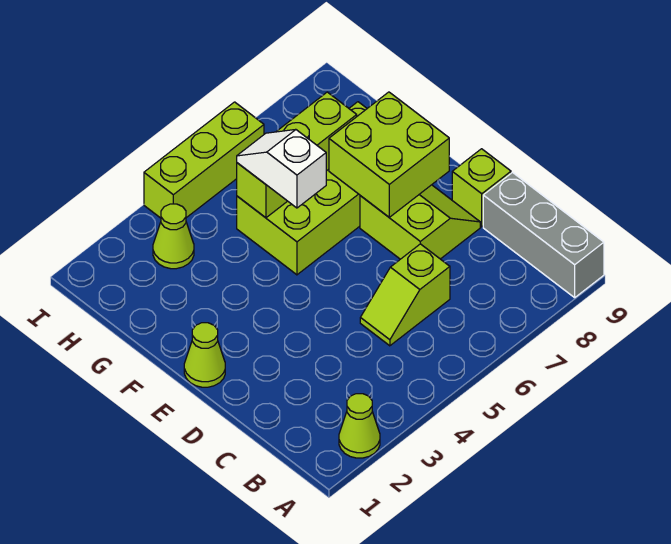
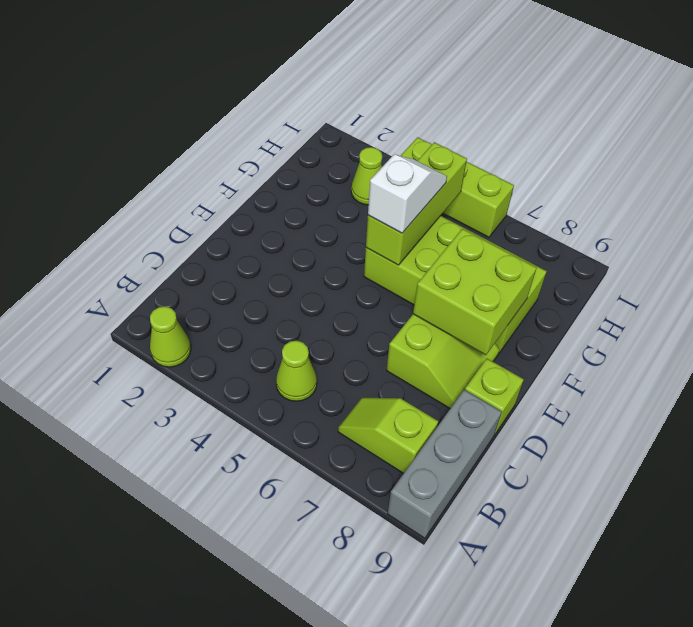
lime 1x2 slope [360,244,450,346] -> lime 1x2 slope moved to [338,398,438,474]
lime 1x1 cone [184,323,225,387] -> lime 1x1 cone moved to [276,341,317,401]
lime 1x3 brick [237,92,357,218] -> lime 1x3 brick turned to [366,142,467,265]

